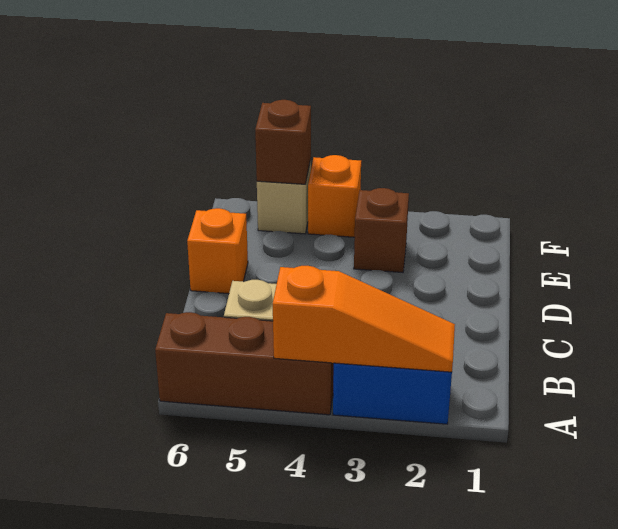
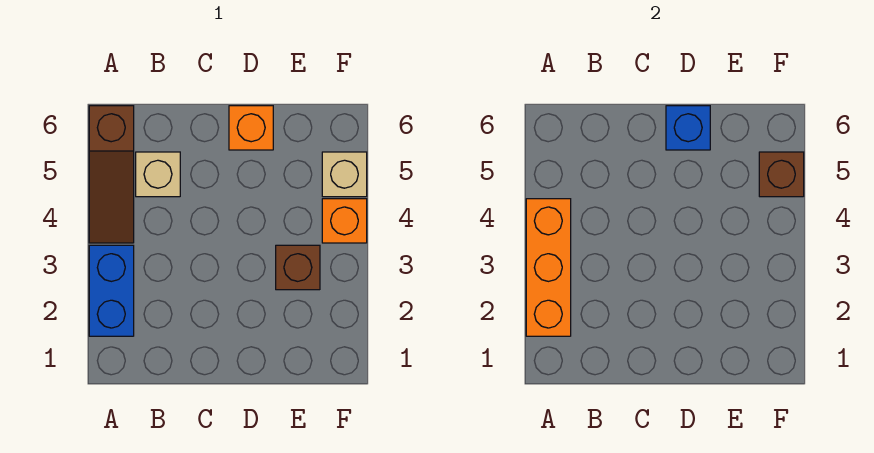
orange 1x3 slope [273,266,455,372] -> orange 1x3 brick [526,199,571,336]
brown 1x3 brick [155,312,334,415] -> brown 1x3 slope [89,106,134,243]
none -> blue 1x1 brick [666,106,710,150]

